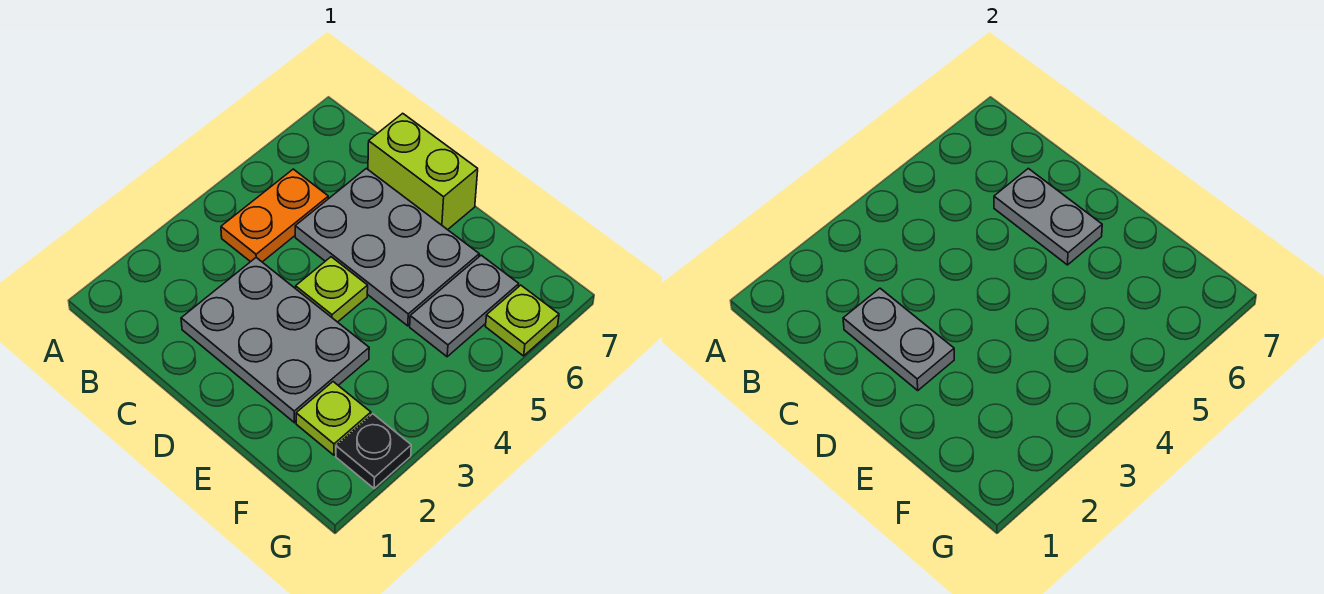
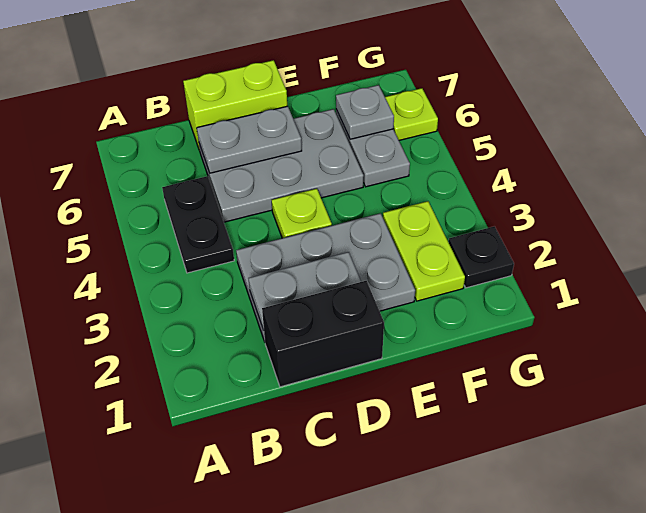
orange 1x2 plate [221,169,328,262] -> black 1x2 plate [162,176,234,273]
none -> black 1x2 brick [262,281,384,387]
lime 1x1 plate [296,382,371,455] -> lime 1x2 plate [383,201,465,301]
none -> grey 1x1 plate [336,85,394,139]

